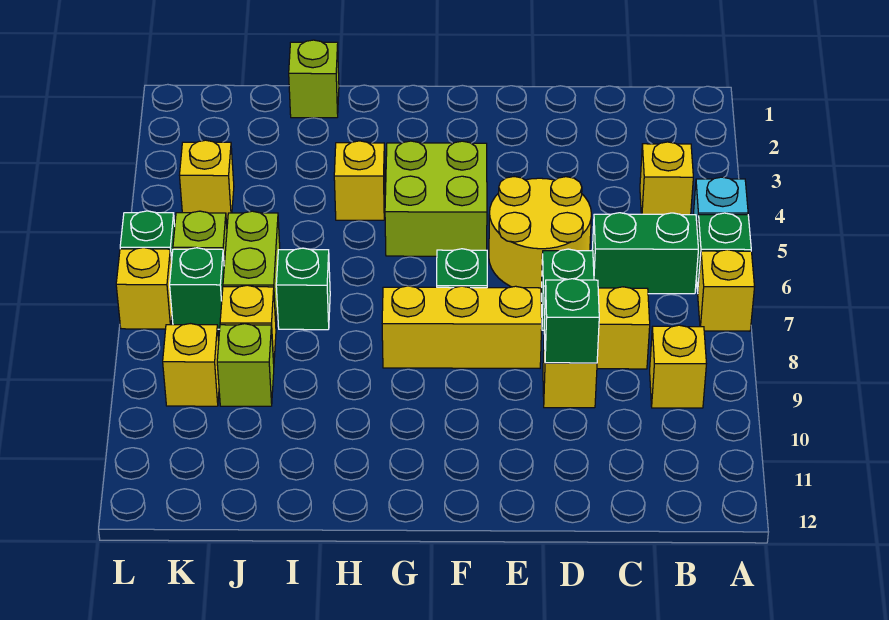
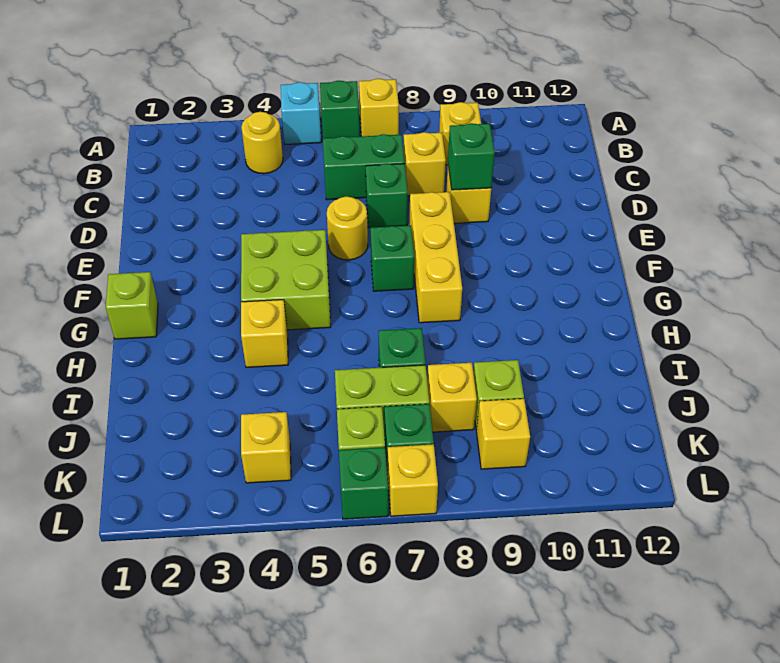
yellow 1x1 brick [640,142,693,215] -> yellow 1x1 round brick [241,112,283,174]
green 1x2 brick [592,213,698,294] -> green 1x2 brick turned to [323,134,405,200]
yellow 2x2 round brick [489,177,591,288] -> yellow 1x1 round brick [327,196,368,260]
lime 1x1 brick [289,40,339,118] -> lime 1x1 brick moved to [106,272,158,339]

